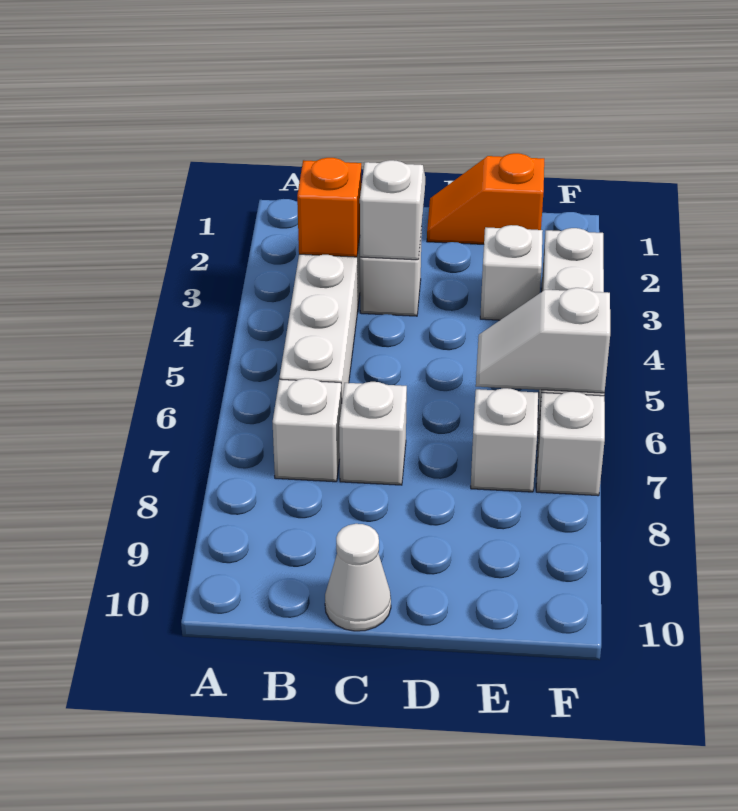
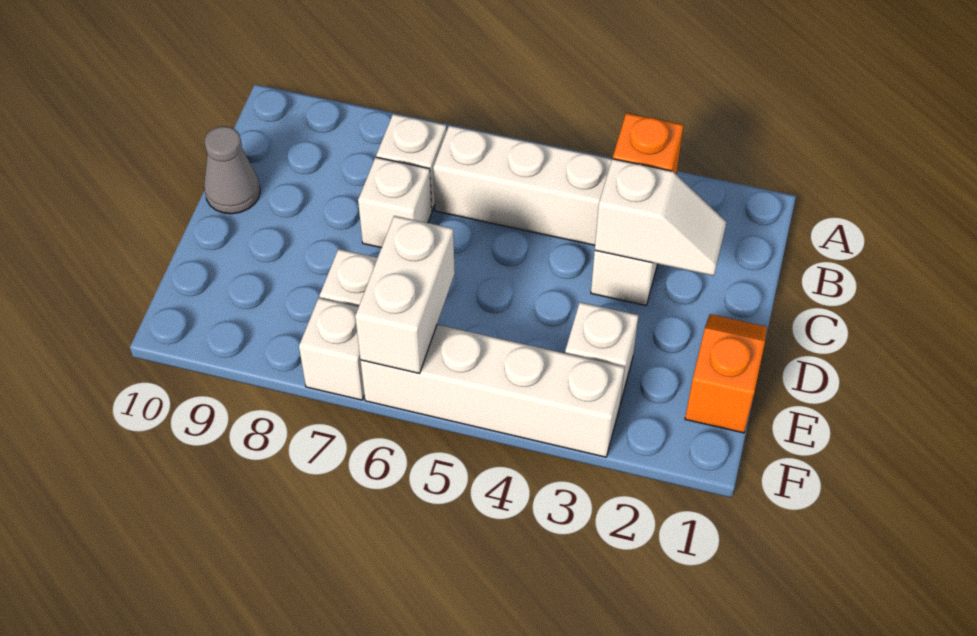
white 1x1 cone [325,524,391,631] -> grey 1x1 cone [204,126,260,214]
white 1x2 slope [476,288,610,393] -> white 1x2 brick [355,216,455,373]

